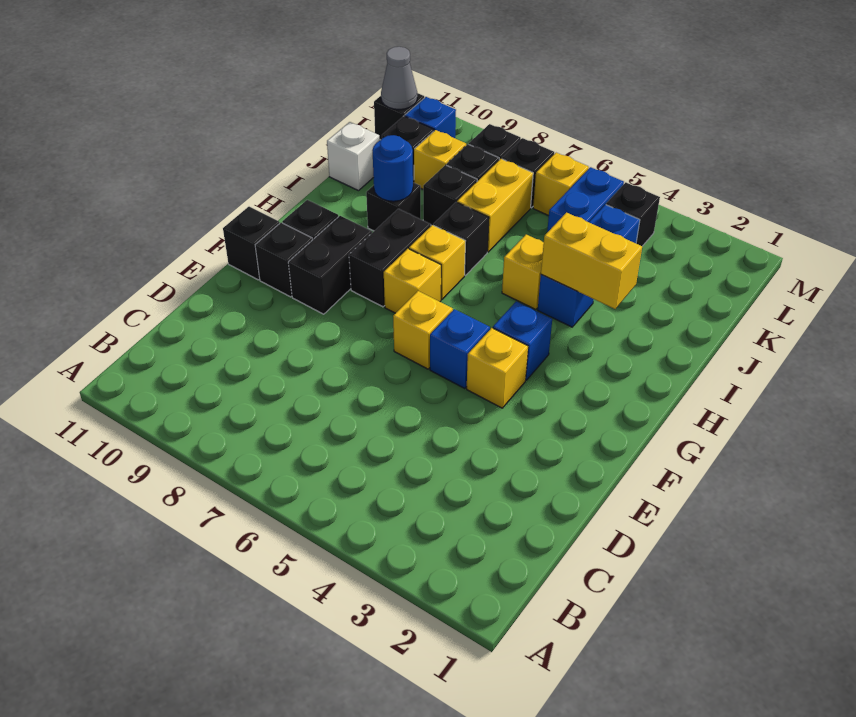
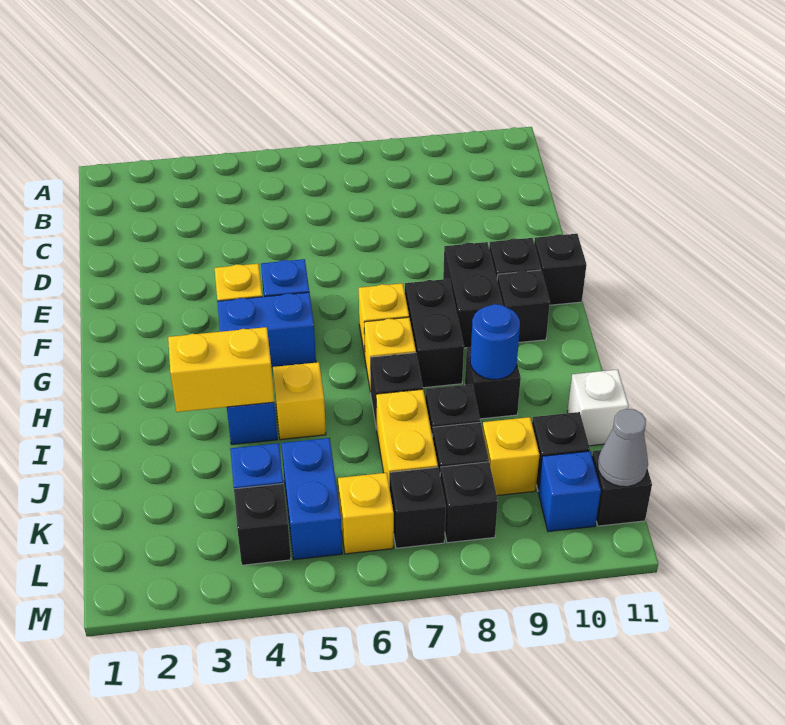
yellow 1x1 brick [393,291,453,369] -> none
blue 1x1 brick [493,301,552,380] -> blue 1x2 brick [217,292,316,367]

